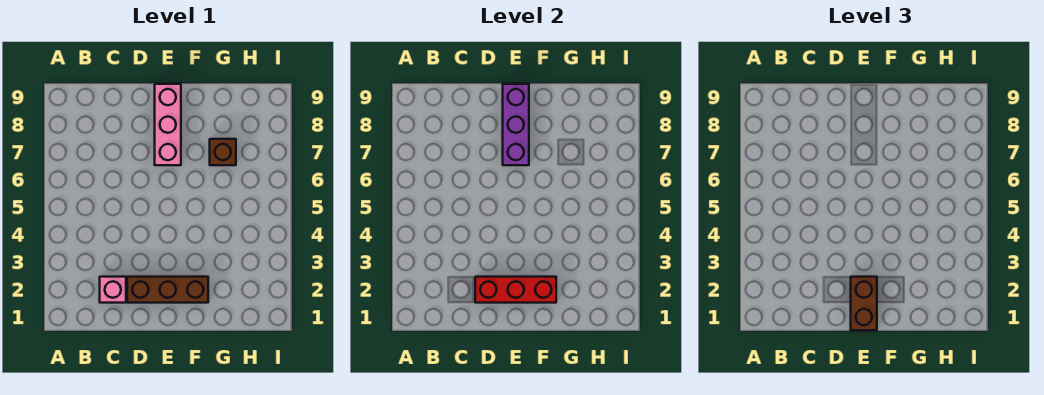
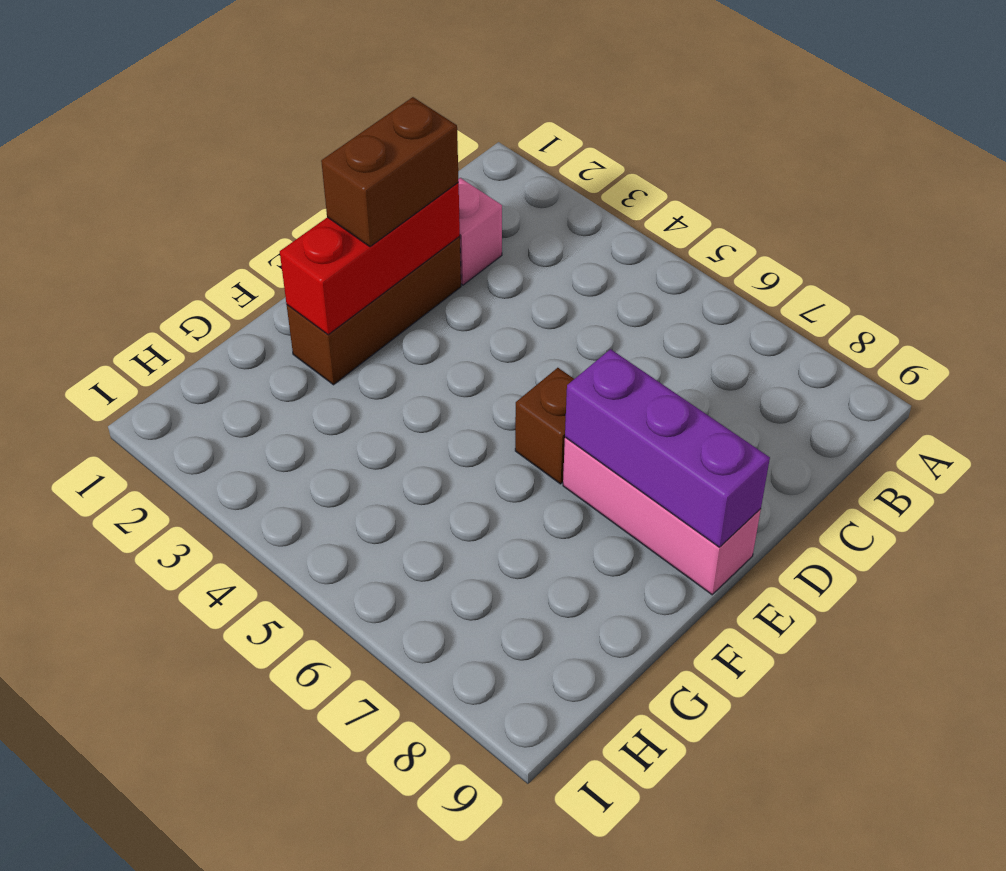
brown 1x2 brick [851,277,877,330] -> brown 1x2 brick turned to [321,97,459,247]
brown 1x1 brick [210,139,236,165] -> brown 1x1 brick moved to [515,368,574,484]

